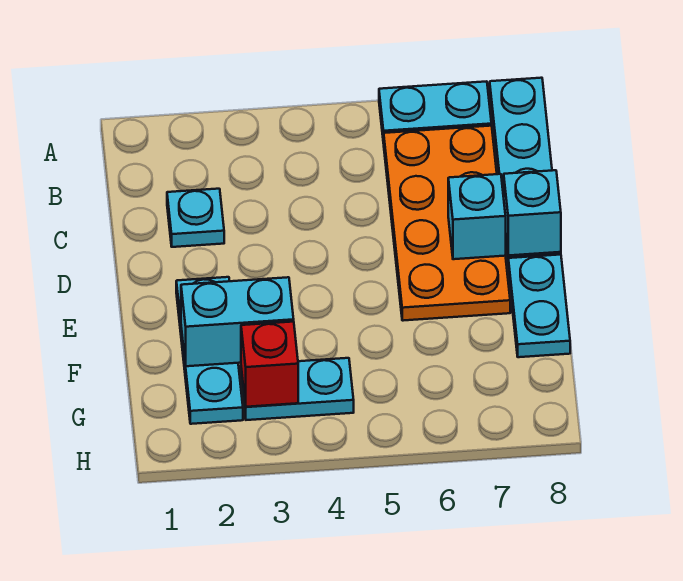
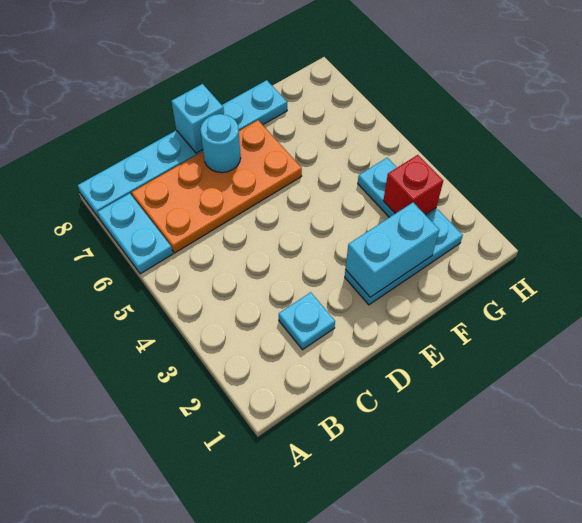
cyan 1x1 brick [448,174,506,259] -> cyan 1x1 round brick [200,114,241,173]
cyan 1x2 brick [181,277,294,366] -> cyan 1x2 brick turned to [345,203,439,297]

